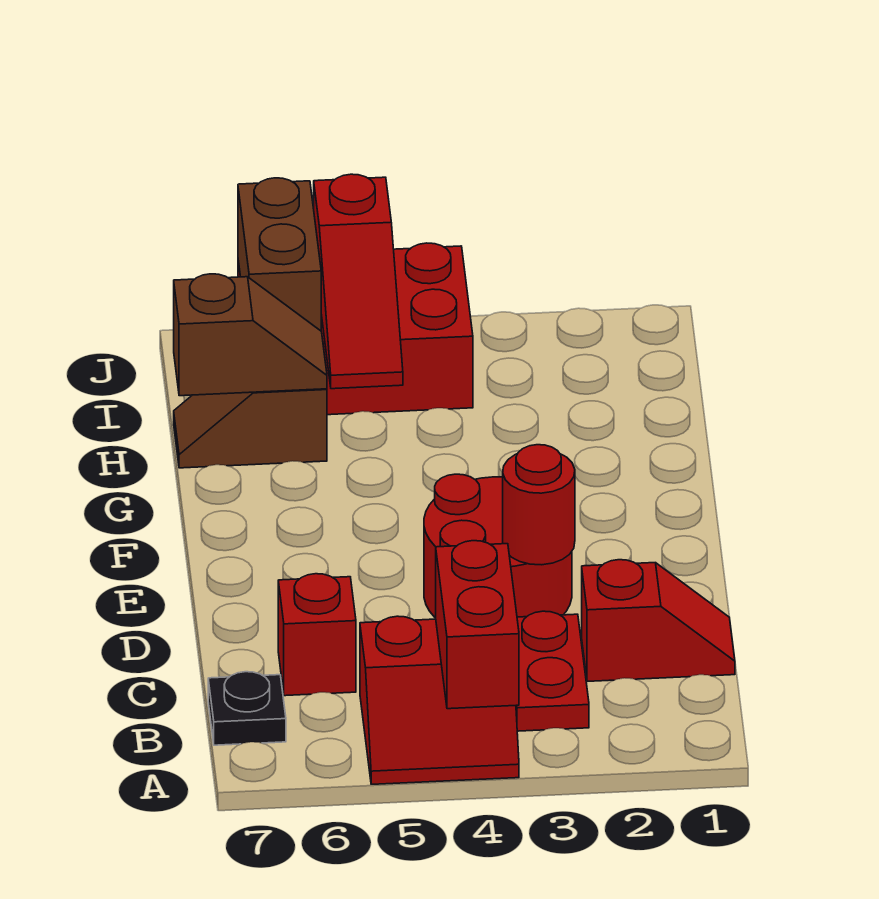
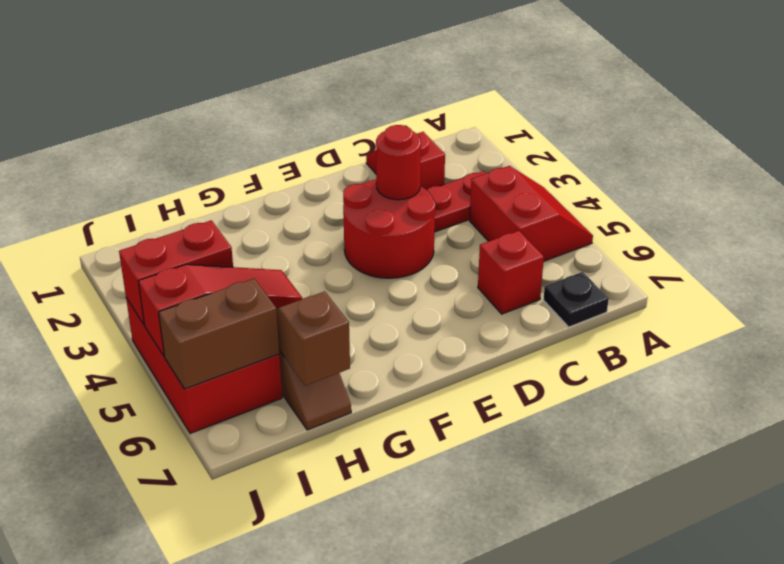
red 1x2 brick [436,541,519,709] -> red 1x2 brick moved to [119,220,233,325]

